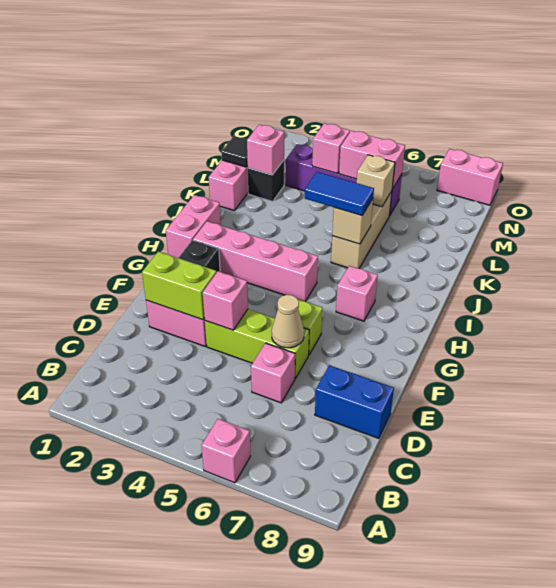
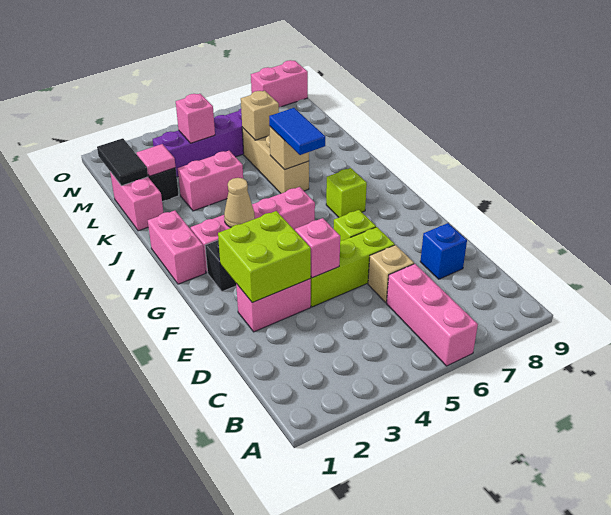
pink 1x1 brick [201,419,250,483] -> pink 1x3 brick [387,264,478,366]
pink 1x1 brick [251,343,295,403] -> tan 1x1 brick [368,245,414,303]
blue 1x2 brick [315,365,394,438] -> blue 1x1 brick [420,223,467,279]
lime 1x2 brick [142,252,216,320] -> lime 2x2 brick [218,211,311,303]
tan 1x1 cone [272,295,304,348] -> tan 1x1 cone moved to [224,178,255,227]
pink 1x1 brick [336,266,378,321] -> lime 1x1 brick [326,168,367,217]
blue 1x2 tile [305,172,374,216] -> blue 1x2 tile turned to [269,108,325,155]
black 1x1 tile [221,136,248,167] -> black 1x2 tile [97,138,148,186]
pink 1x1 brick [247,125,284,175] -> pink 1x1 tile [136,144,176,176]
pink 1x2 brick [339,131,405,189] -> pink 1x2 brick moved to [178,151,243,211]

